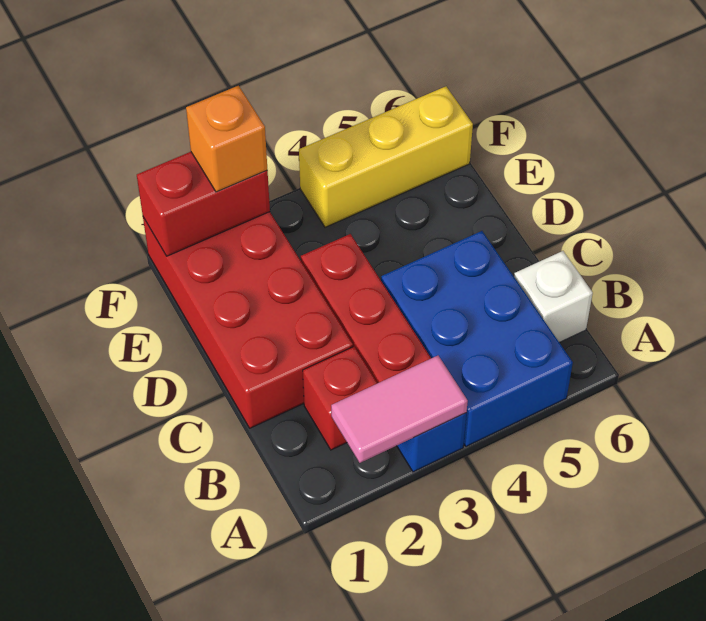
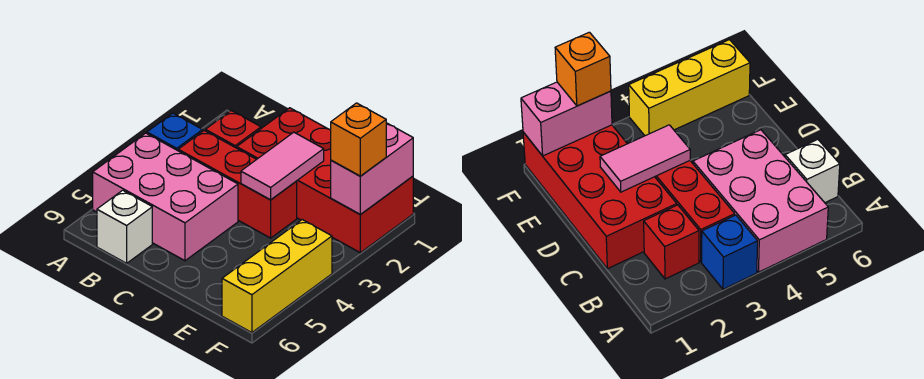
pink 1x2 tile [331,356,468,463] -> pink 1x2 tile moved to [241,132,324,200]
blue 2x3 brick [381,231,573,446] -> pink 2x3 brick [93,133,238,261]
red 1x2 brick [137,152,270,256] -> pink 1x2 brick [331,123,413,214]

